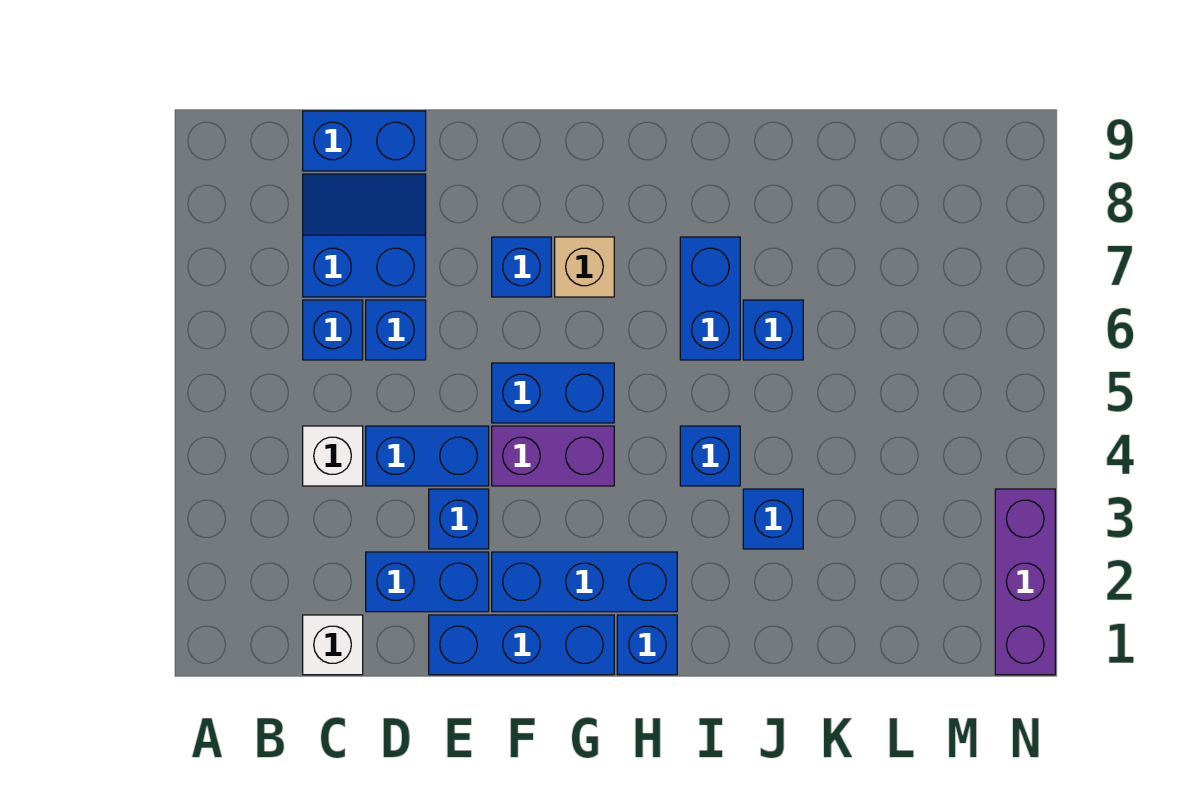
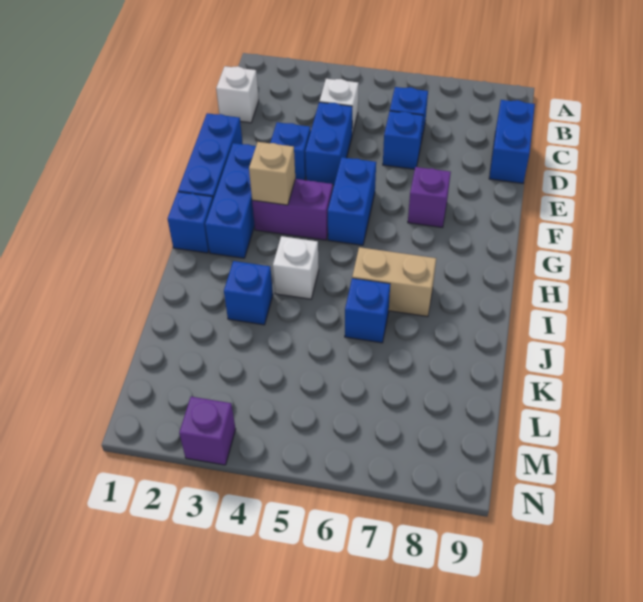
blue 2x2 slope [303,174,426,297] -> none
blue 1x2 brick [366,552,489,612] -> none
purple 1x2 brick [492,426,614,486] -> purple 1x2 brick turned to [252,179,333,240]
blue 1x1 brick [492,237,551,297] -> purple 1x1 brick [408,167,451,228]
tan 1x1 brick [555,237,614,297] -> tan 1x1 brick moved to [249,142,295,205]
blue 1x1 brick [680,426,740,486] -> white 1x1 brick [273,236,319,299]
blue 1x2 brick [680,237,740,360] -> tan 1x2 brick [352,247,436,317]
purple 1x3 brick [995,489,1055,675] -> purple 1x1 brick [179,397,236,465]

